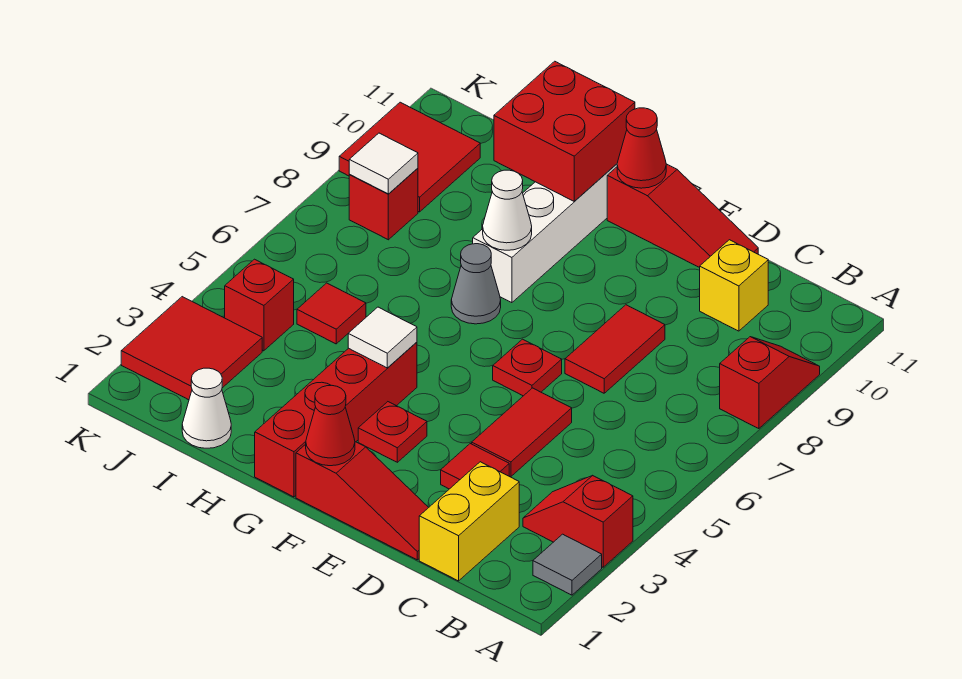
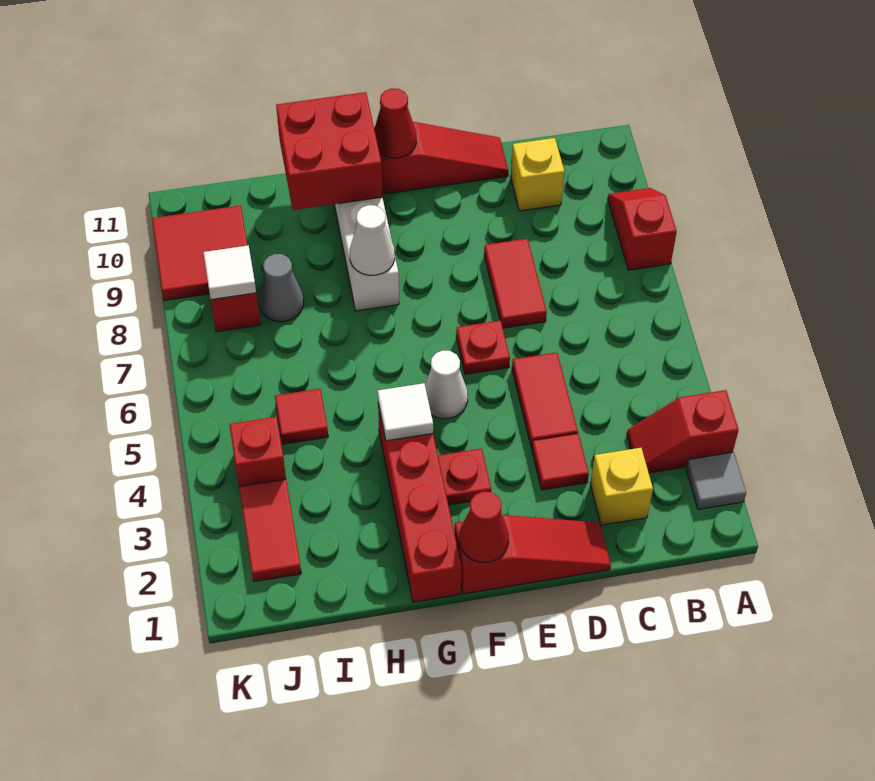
yellow 1x2 brick [419,462,519,581] -> yellow 1x1 brick [590,448,653,525]
grey 1x1 cone [451,244,501,324] -> grey 1x1 cone moved to [259,254,304,322]
white 1x1 cone [182,368,231,448] -> white 1x1 cone moved to [425,350,468,419]
red 2x2 tile [121,297,262,400] -> red 1x2 tile [239,479,301,582]

